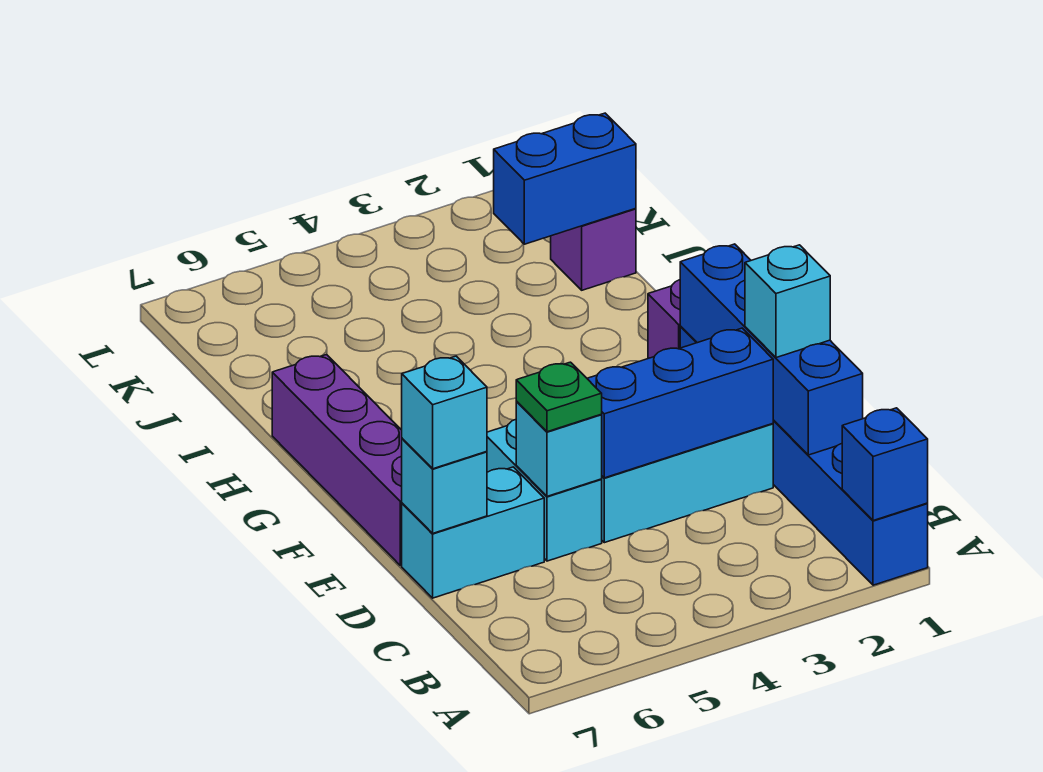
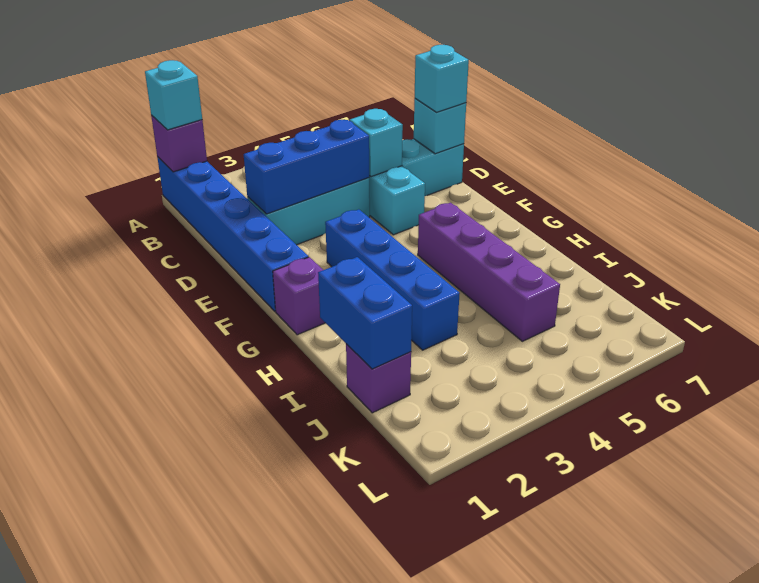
blue 1x1 brick [842,408,928,521] -> purple 1x1 brick [151,115,207,172]
blue 1x4 brick [680,244,863,455] -> blue 1x4 brick moved to [325,209,460,350]
cyan 1x1 brick [745,245,830,358] -> cyan 1x1 brick moved to [145,60,202,130]
green 1x1 plate [516,362,602,432] -> none
purple 1x4 brick [272,355,402,565] -> purple 1x4 brick moved to [418,203,560,341]
blue 1x2 brick [494,113,636,244] -> blue 1x2 brick turned to [318,257,412,369]

